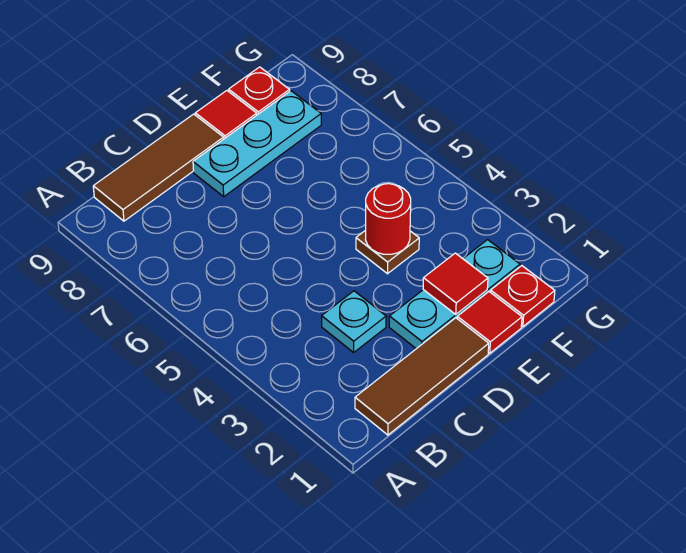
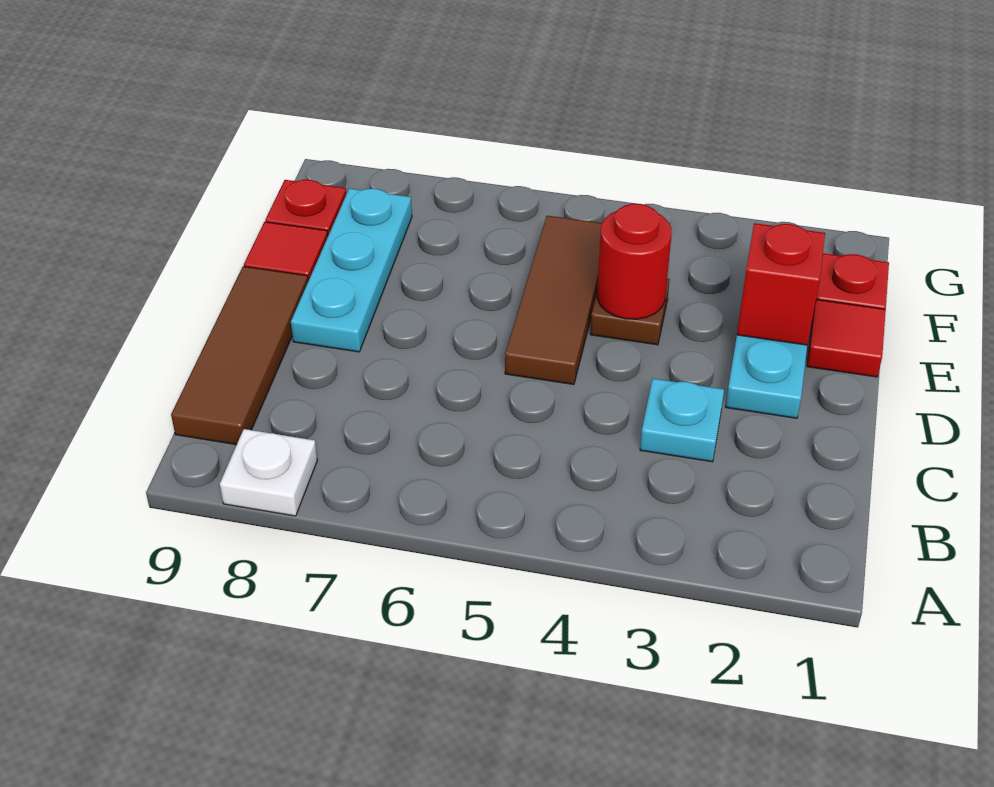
none -> white 1x1 plate [220,429,317,516]
brown 1x3 tile [355,318,489,435] -> brown 1x3 tile moved to [505,216,602,385]
red 1x1 tile [423,253,488,314] -> red 1x1 brick [737,223,825,345]

